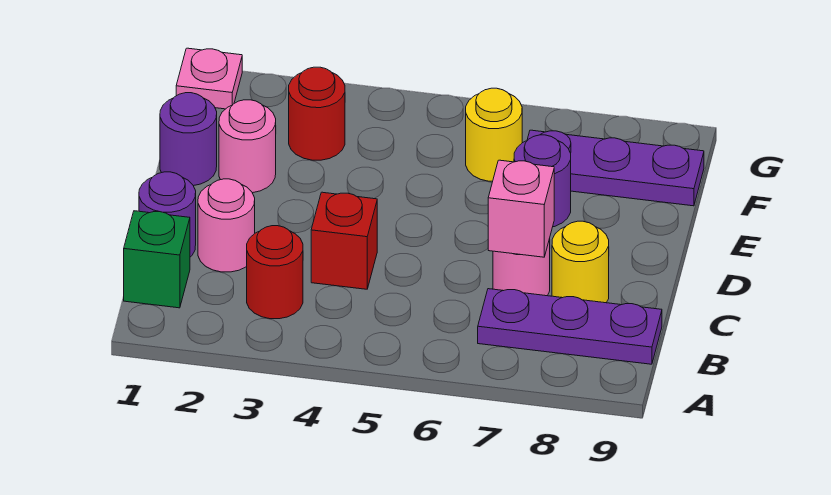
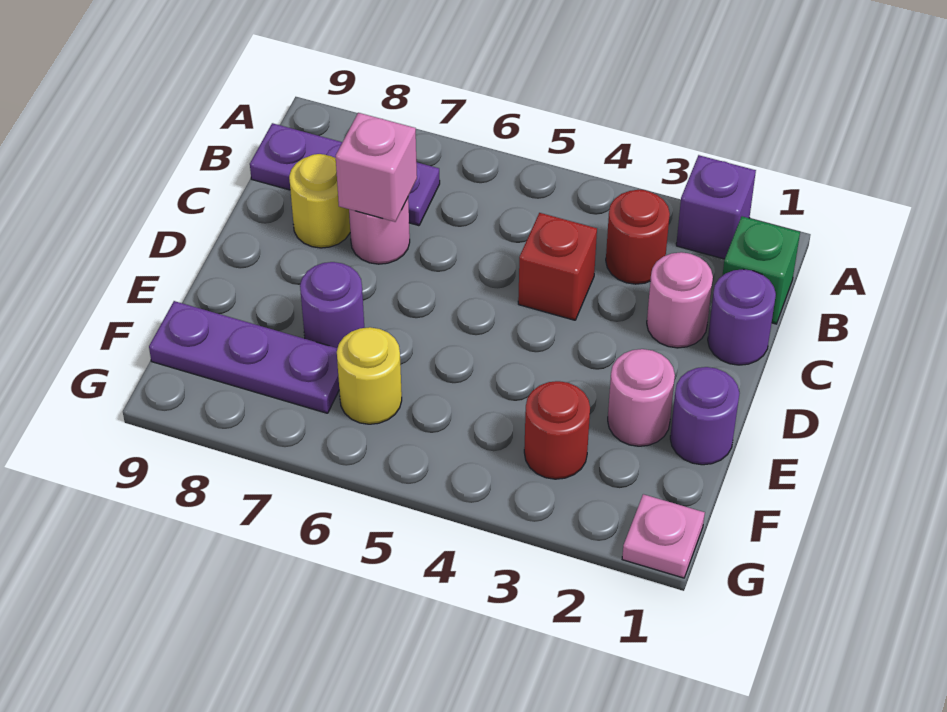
none -> purple 1x1 brick [676,155,756,259]

